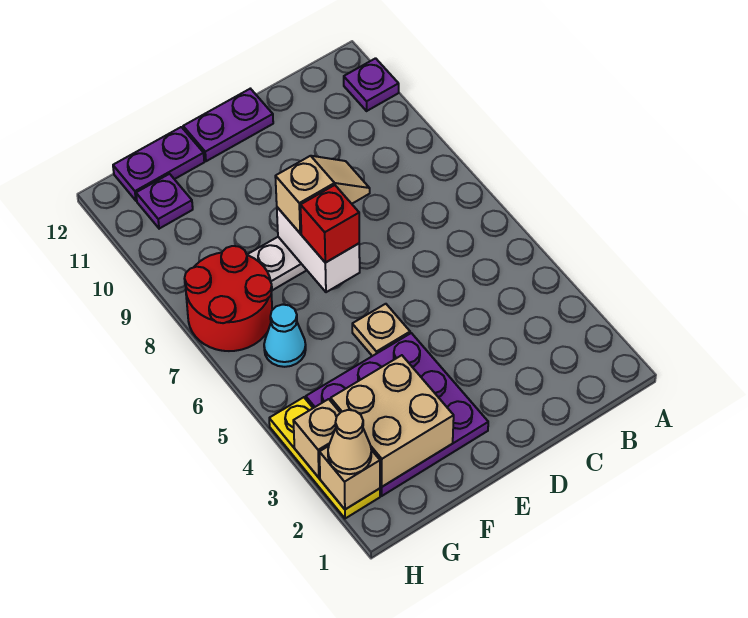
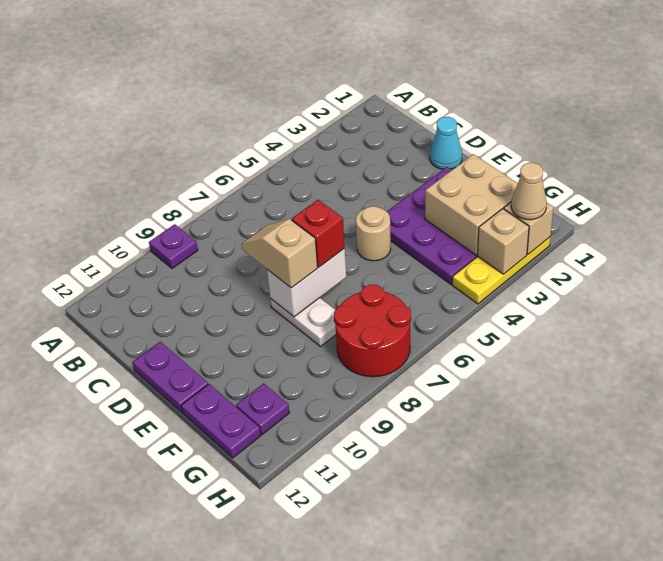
purple 1x1 plate [344,58,399,111] -> purple 1x1 plate moved to [149,224,198,268]
tan 1x1 plate [352,304,410,356] -> tan 1x1 round brick [356,206,391,261]
cyan 1x1 cone [264,305,306,367] -> cyan 1x1 cone moved to [430,117,462,169]

